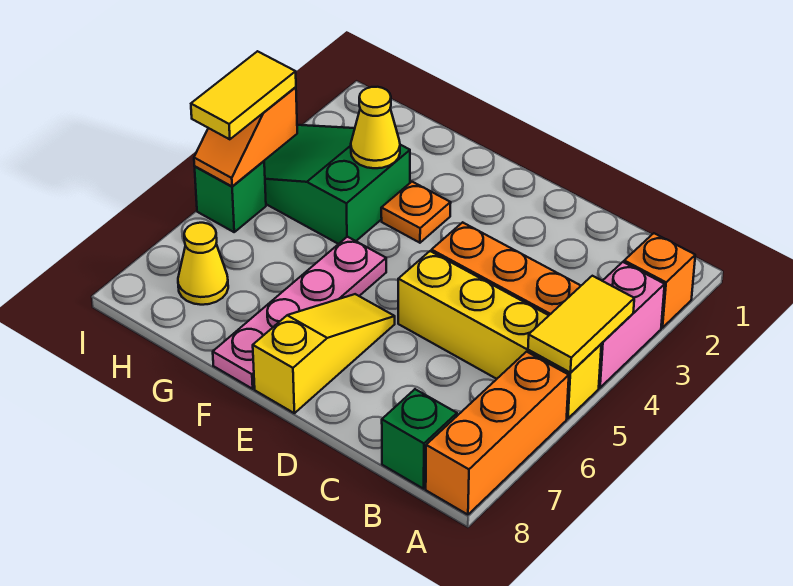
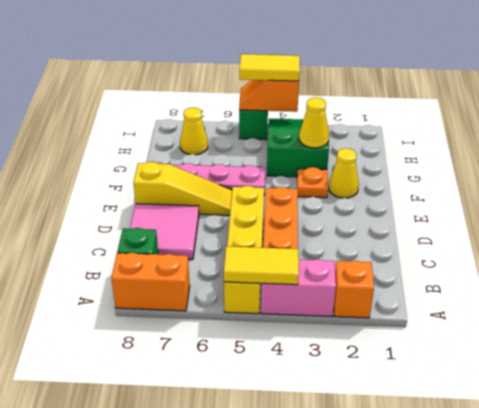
orange 1x3 brick [426,352,569,515] -> orange 1x2 brick [111,253,190,311]
none -> pink 2x2 tile [130,204,199,260]
none -> yellow 1x1 cone [328,148,359,198]

